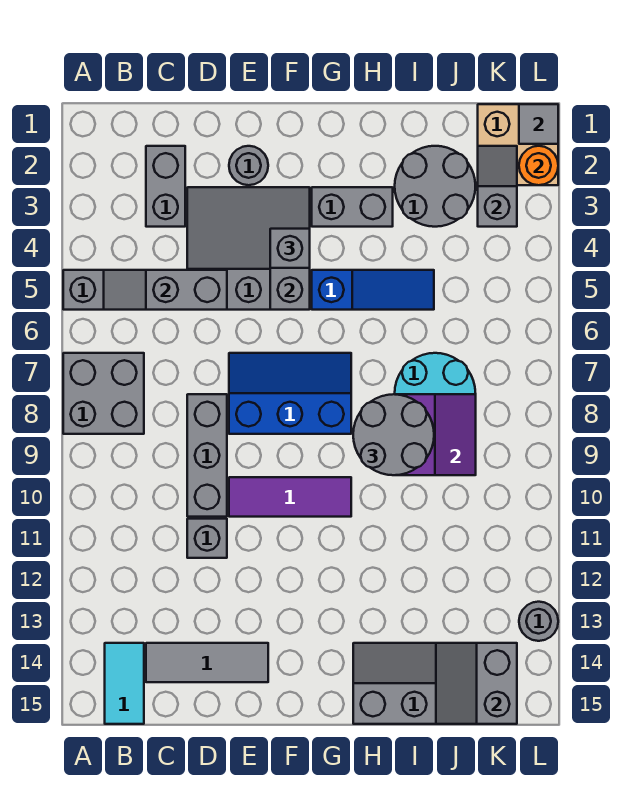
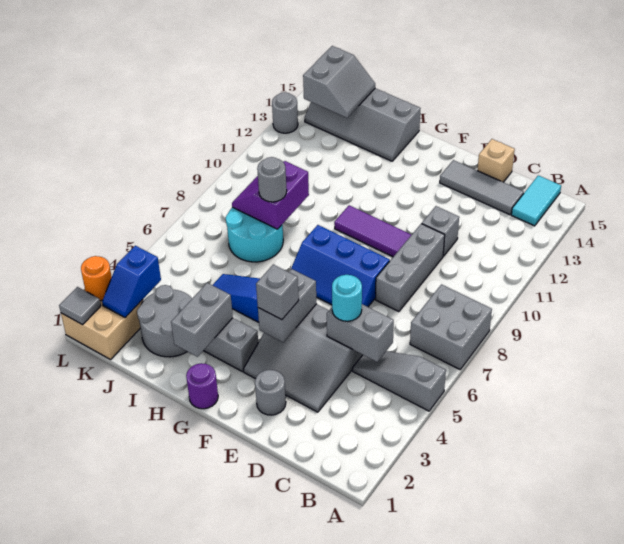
grey 1x2 brick [146,146,185,227] -> grey 1x2 brick moved to [171,283,233,357]
none -> cyan 1x1 round brick [332,275,362,321]
none -> tan 1x1 brick [477,139,515,182]
none -> purple 1x1 round brick [186,363,218,409]
grey 2x2 round brick [353,394,434,475] -> grey 1x1 round brick [257,157,287,202]
grey 1x2 slope [478,146,517,227] -> blue 1x2 slope [102,246,161,318]

